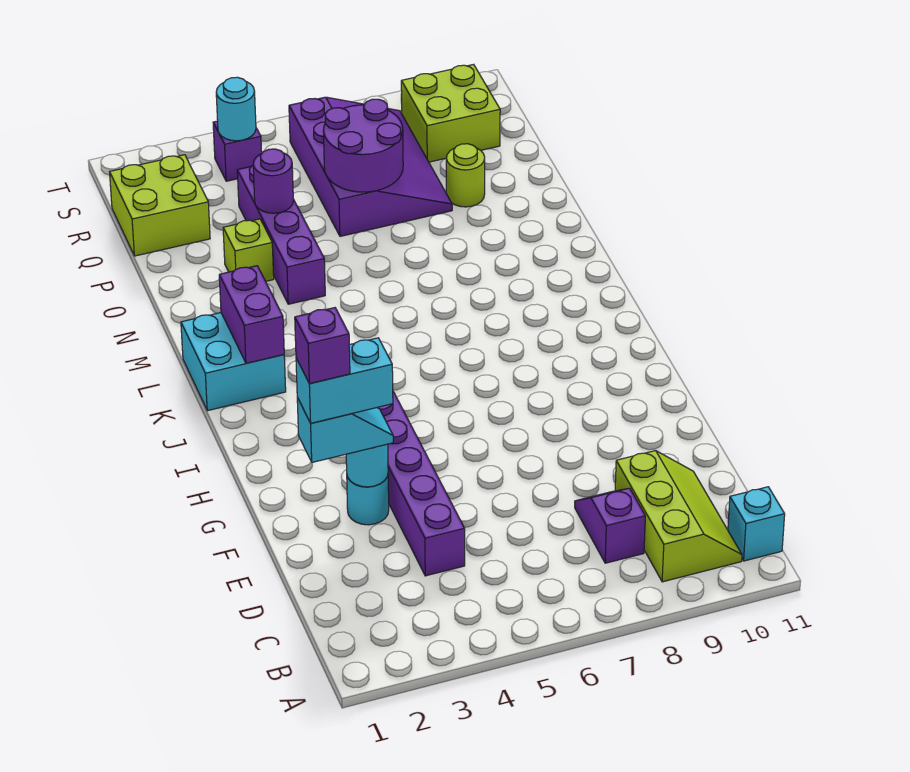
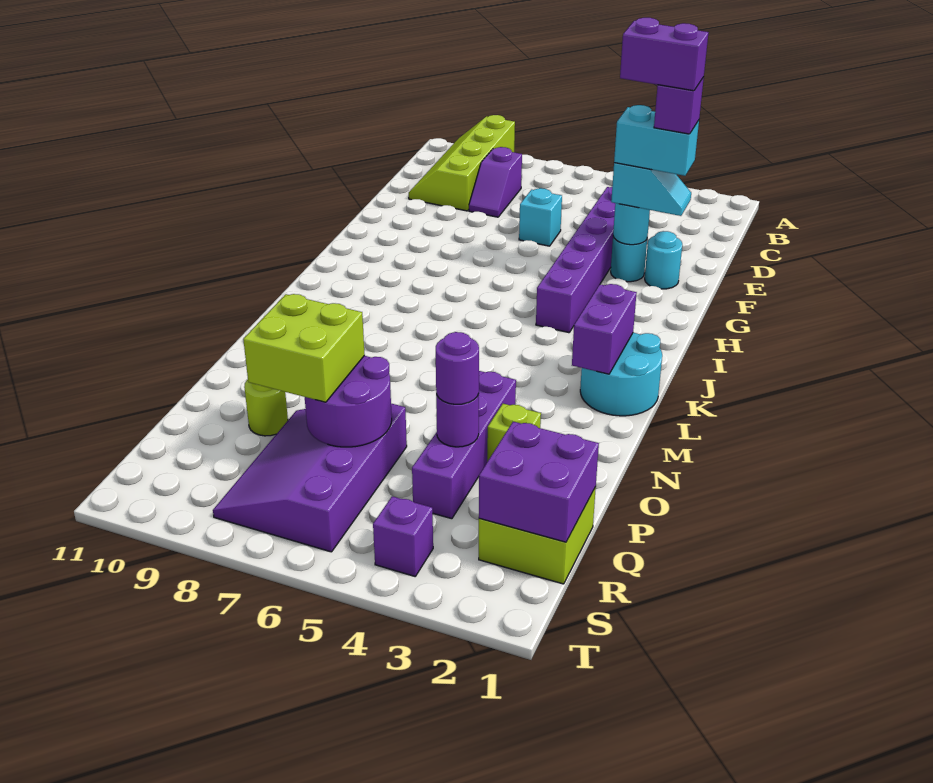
lime 2x3 slope [615,451,742,582] -> lime 2x4 slope [409,115,515,211]
cyan 1x1 brick [728,487,785,561] -> cyan 1x1 brick moved to [519,188,562,246]
cyan 1x2 slope [297,398,393,462] -> cyan 1x2 slope turned to [611,163,691,216]
none -> purple 1x2 brick [620,18,708,91]
cyan 2x2 brick [181,313,286,411] -> cyan 2x2 round brick [580,333,662,416]
none -> purple 1x1 round brick [436,332,479,404]
none -> purple 2x2 brick [479,422,599,542]
lime 2x2 brick [401,64,500,162] -> lime 2x2 brick moved to [243,294,365,402]
cyan 1x1 round brick [216,77,256,141] -> cyan 1x1 round brick moved to [645,231,682,289]

